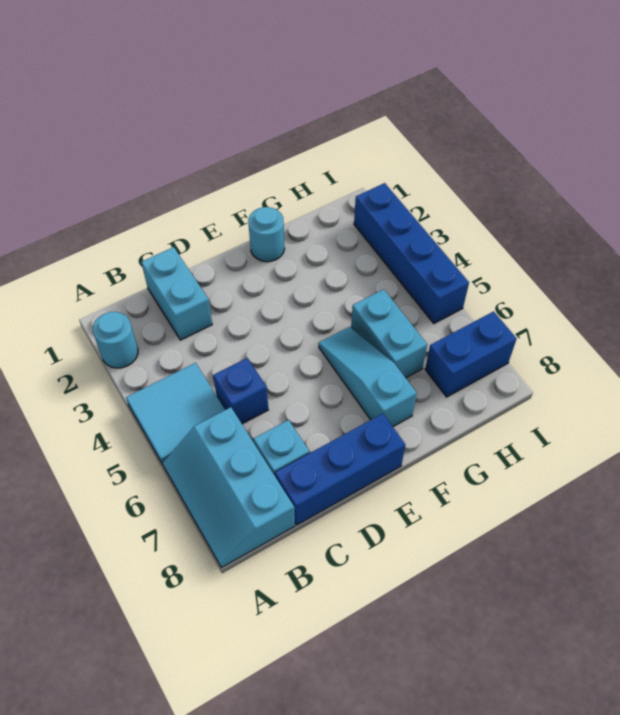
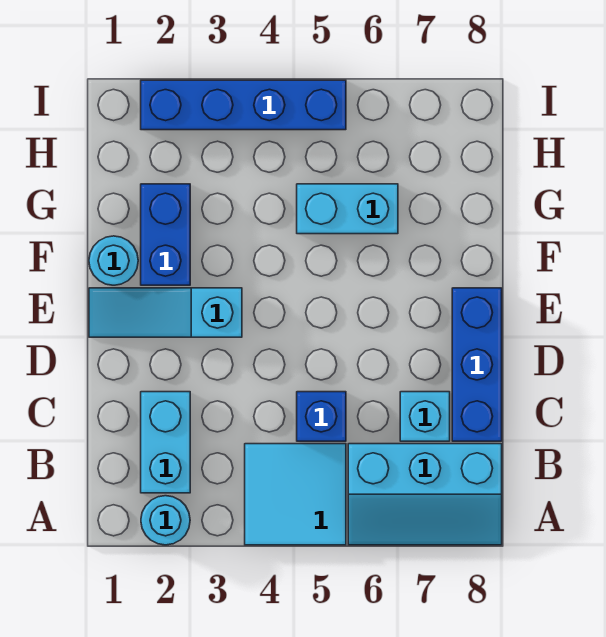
cyan 1x2 brick [141,247,212,340] -> cyan 1x2 brick turned to [141,392,190,493]
cyan 1x3 slope [319,327,417,426] -> cyan 1x3 slope moved to [89,288,242,337]
blue 1x2 brick [425,311,517,397] -> blue 1x2 brick moved to [141,184,190,285]

